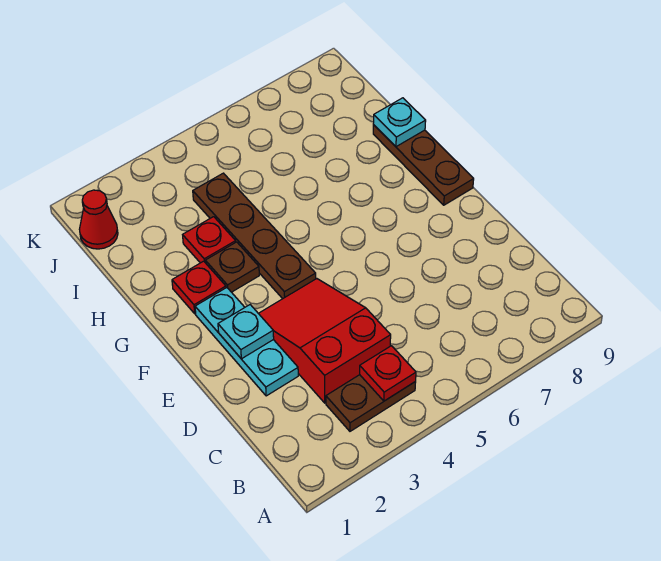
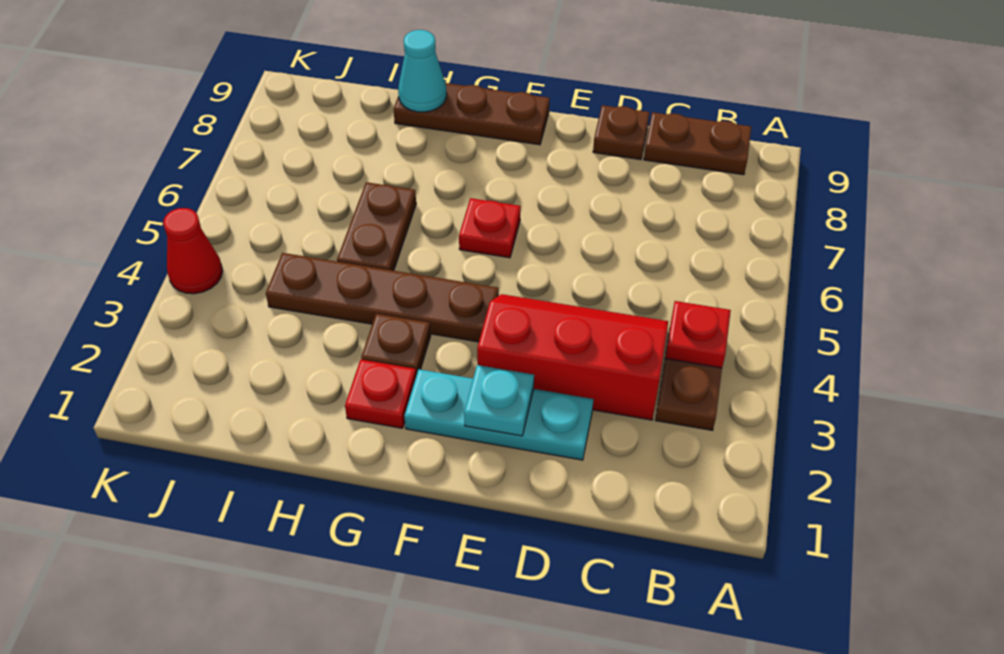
none -> brown 1x2 plate [644,112,751,175]
red 2x3 slope [258,279,391,403] -> red 2x3 slope turned to [477,294,668,420]
none -> brown 1x1 plate [593,105,650,160]
red 1x1 plate [183,217,236,263] -> red 1x1 plate moved to [459,198,521,258]
none -> brown 1x2 plate [337,182,416,271]
cyan 1x1 plate [373,98,426,147] -> cyan 1x1 cone [398,30,447,112]
red 1x1 cone [79,190,118,249] -> red 1x1 cone moved to [163,208,223,294]

